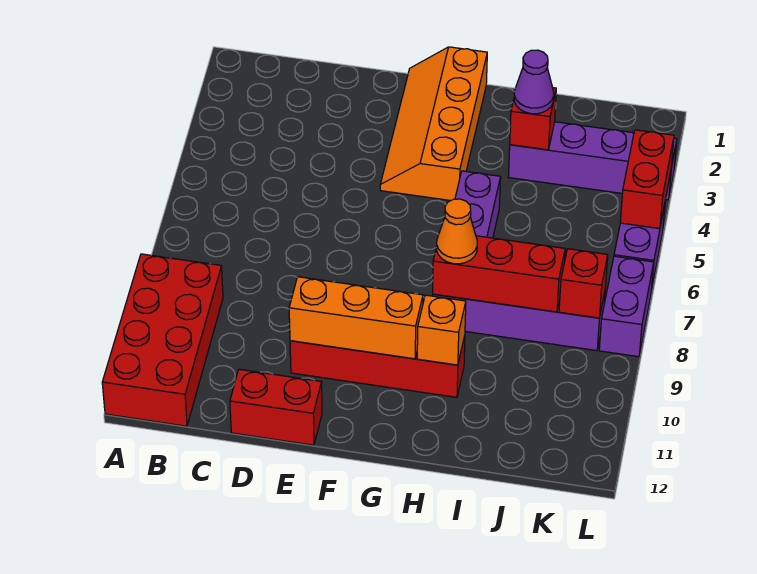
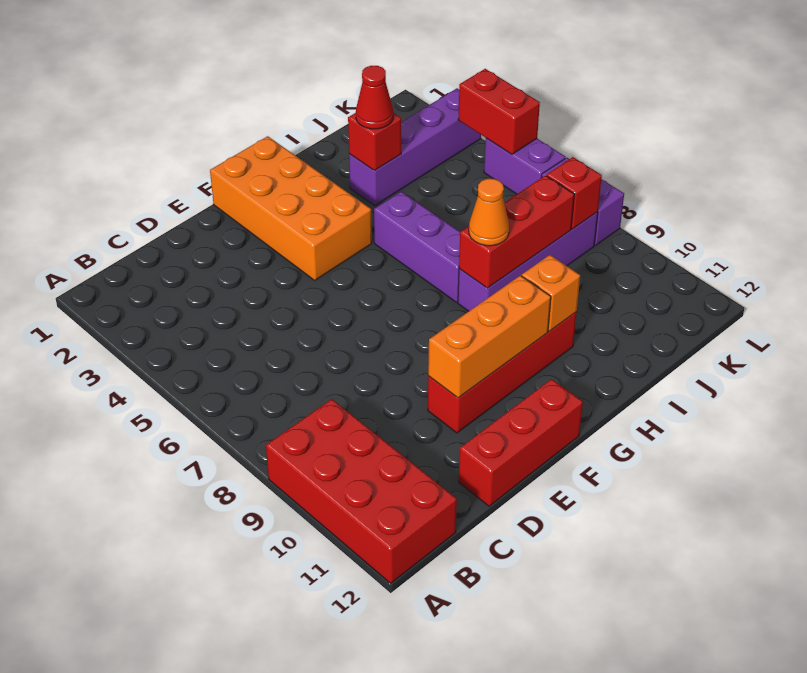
red 1x2 brick [230,369,322,445] -> red 1x3 brick [459,379,583,506]
orange 2x4 slope [380,47,487,201] -> orange 2x4 brick [210,136,372,280]
purple 1x1 cone [514,50,554,114] -> red 1x1 cone [356,66,393,129]

